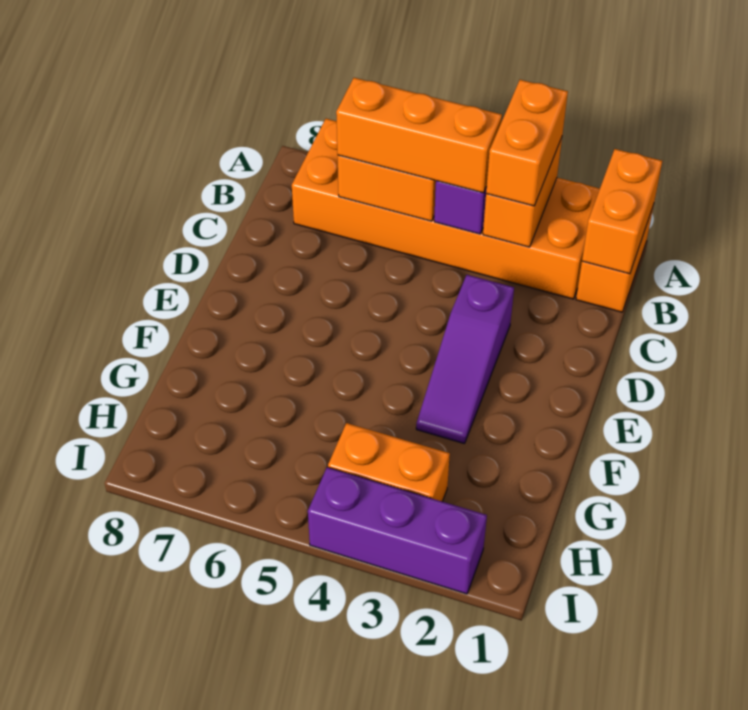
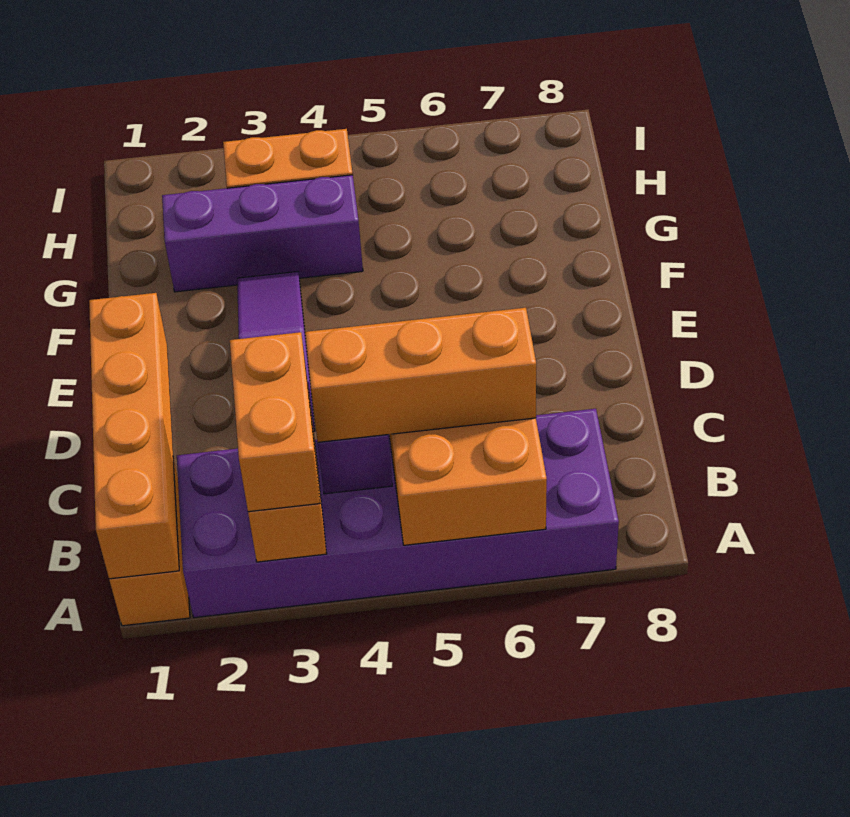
orange 1x2 brick [582,149,662,274] -> orange 1x4 brick [89,293,179,579]
orange 2x6 brick [292,119,600,299] -> purple 2x6 brick [177,409,619,618]
purple 1x3 brick [308,467,487,594] -> purple 1x3 brick moved to [162,175,363,292]

